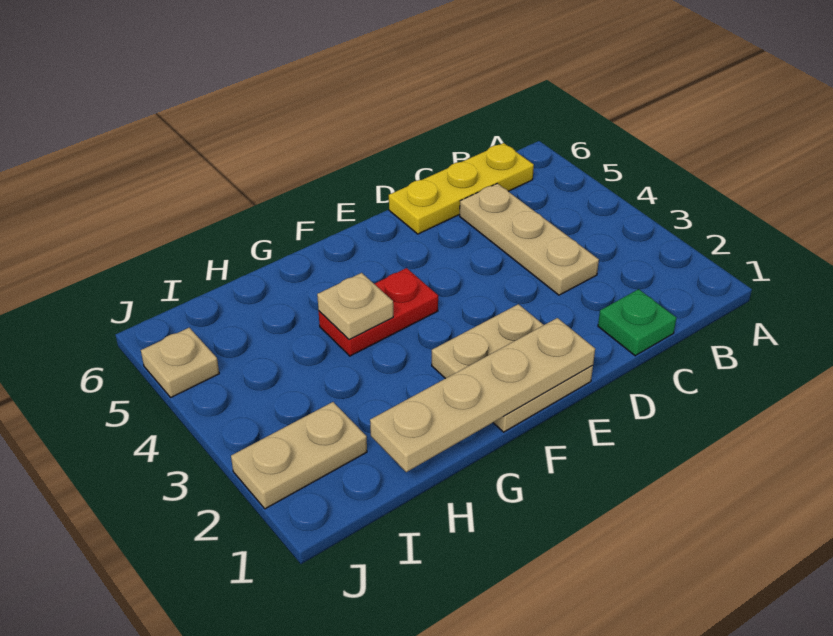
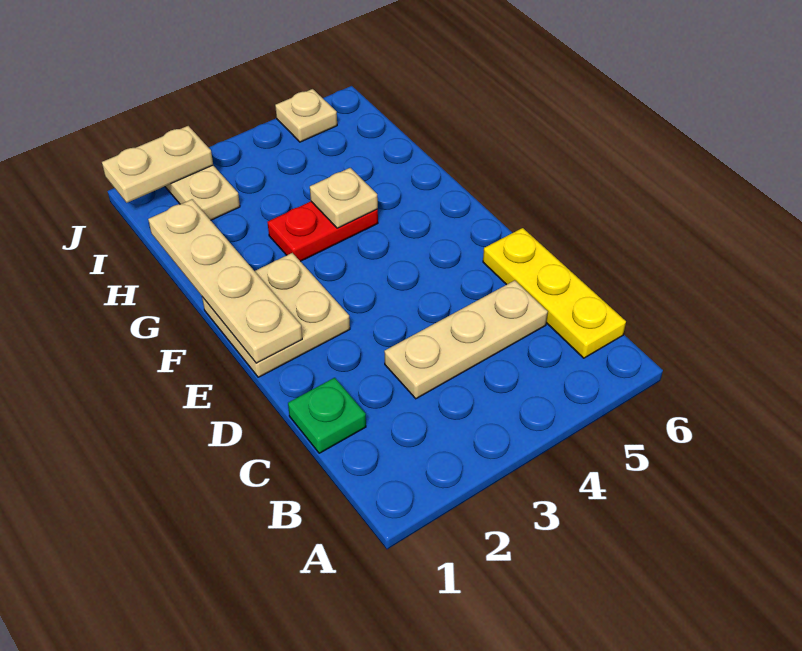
red 1x2 plate [319,268,438,356] -> red 1x2 plate turned to [267,202,378,261]
none -> tan 1x2 plate [102,126,213,203]

